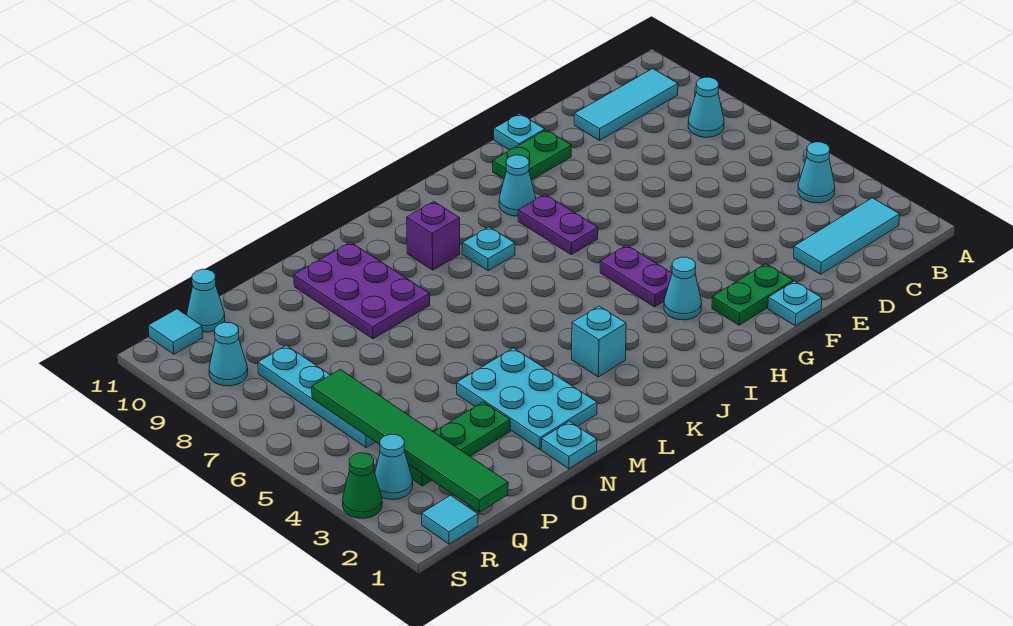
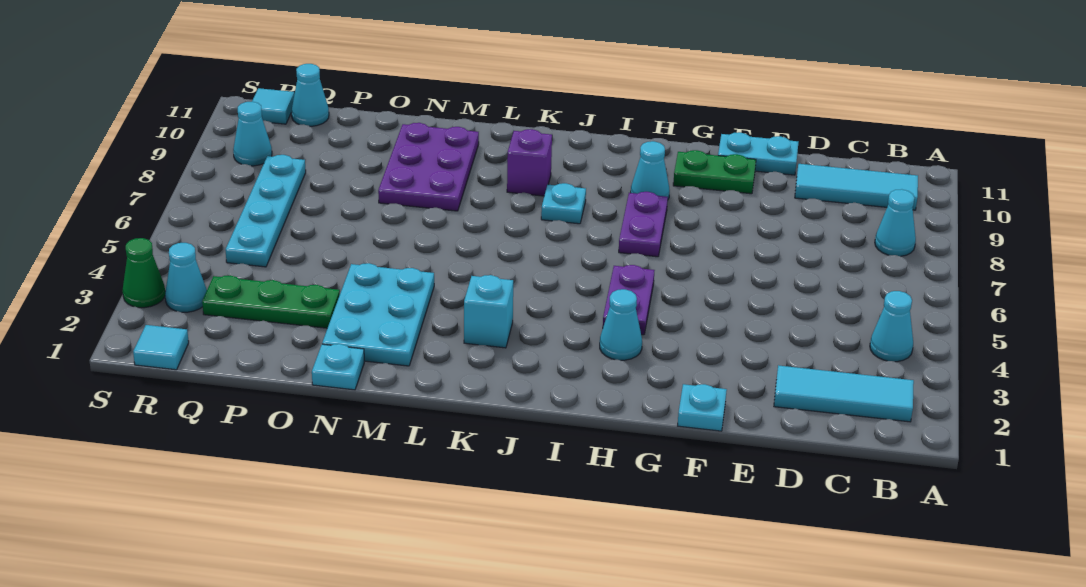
green 1x2 plate [712,264,793,325] -> none
cyan 1x1 plate [494,114,545,150] -> cyan 1x2 plate [718,132,798,175]
green 1x6 tile [312,369,508,512] -> none

